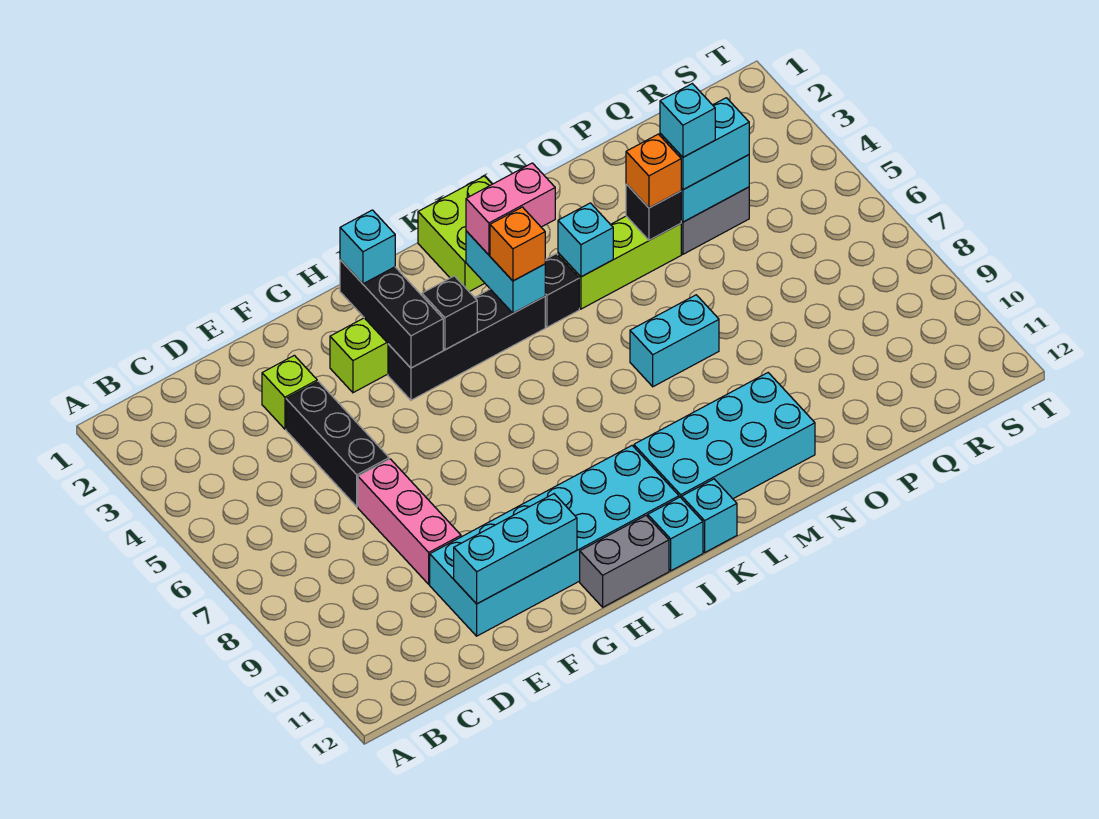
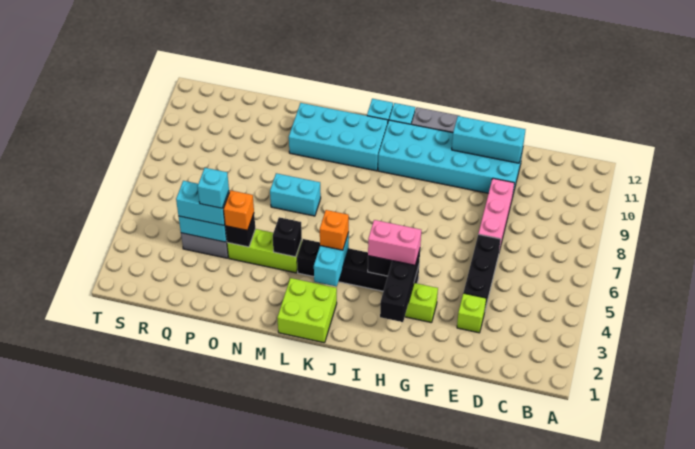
cyan 1x1 brick [340,210,395,284] -> none
pink 1x2 brick [466,163,555,255] -> pink 1x2 brick moved to [368,220,421,265]
cyan 1x1 brick [558,203,613,277] -> black 1x1 brick [273,217,302,257]

